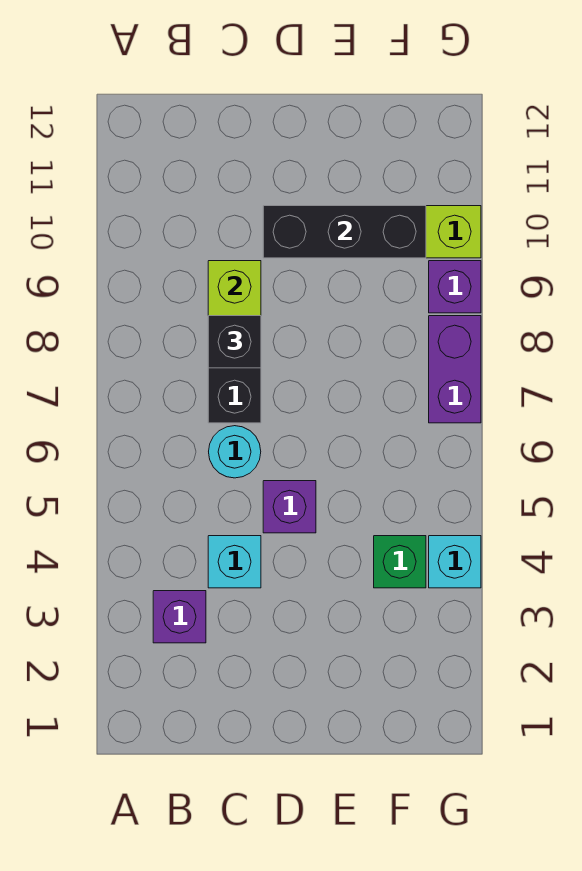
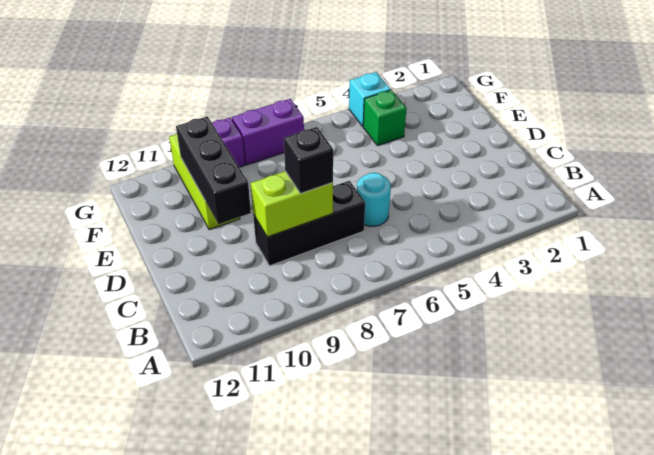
purple 1x1 brick [153,591,206,643] -> none
cyan 1x1 brick [208,536,261,588] -> none
purple 1x1 brick [263,481,316,533] -> none

